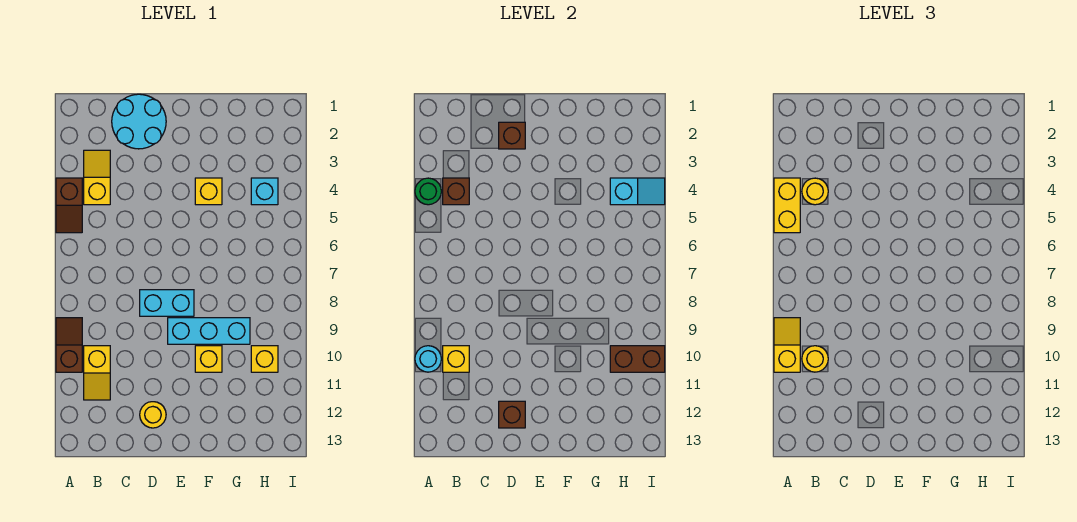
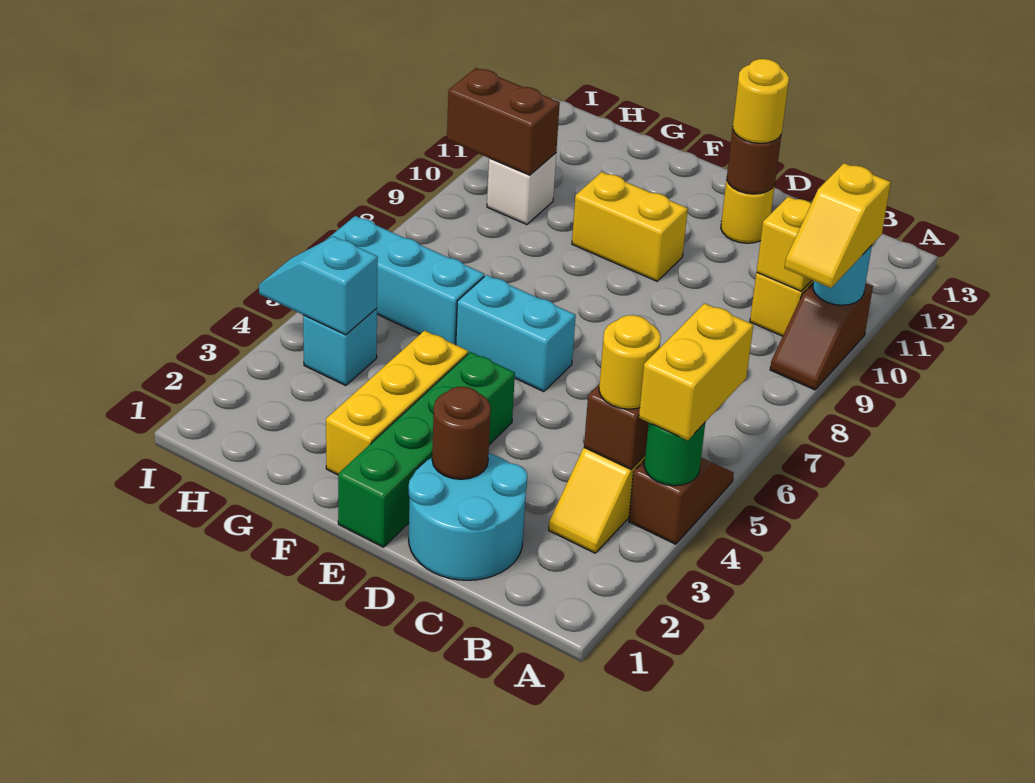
yellow 1x1 round brick [802,346,828,372] -> yellow 1x1 round brick moved to [733,59,789,143]
brown 1x1 brick [499,122,525,149] -> brown 1x1 round brick [432,387,491,479]
cyan 1x2 brick [140,290,194,316] -> cyan 1x2 brick moved to [456,275,576,392]
brown 1x1 brick [499,401,525,428] -> brown 1x1 round brick [727,129,781,194]
none -> green 1x4 brick [338,352,515,547]
cyan 1x3 brick [168,318,250,344] -> cyan 1x3 brick moved to [326,216,484,345]
yellow 1x1 brick [195,178,222,205] -> yellow 1x3 brick [326,331,468,475]
yellow 1x1 brick [195,346,222,372] -> yellow 1x2 brick [572,172,688,281]
yellow 1x1 brick [251,346,278,372] -> white 1x1 brick [487,153,556,225]

